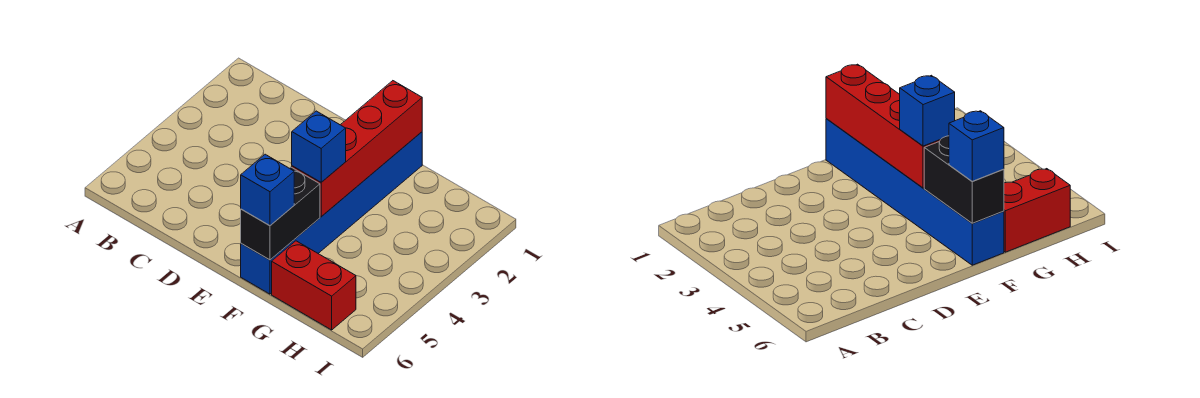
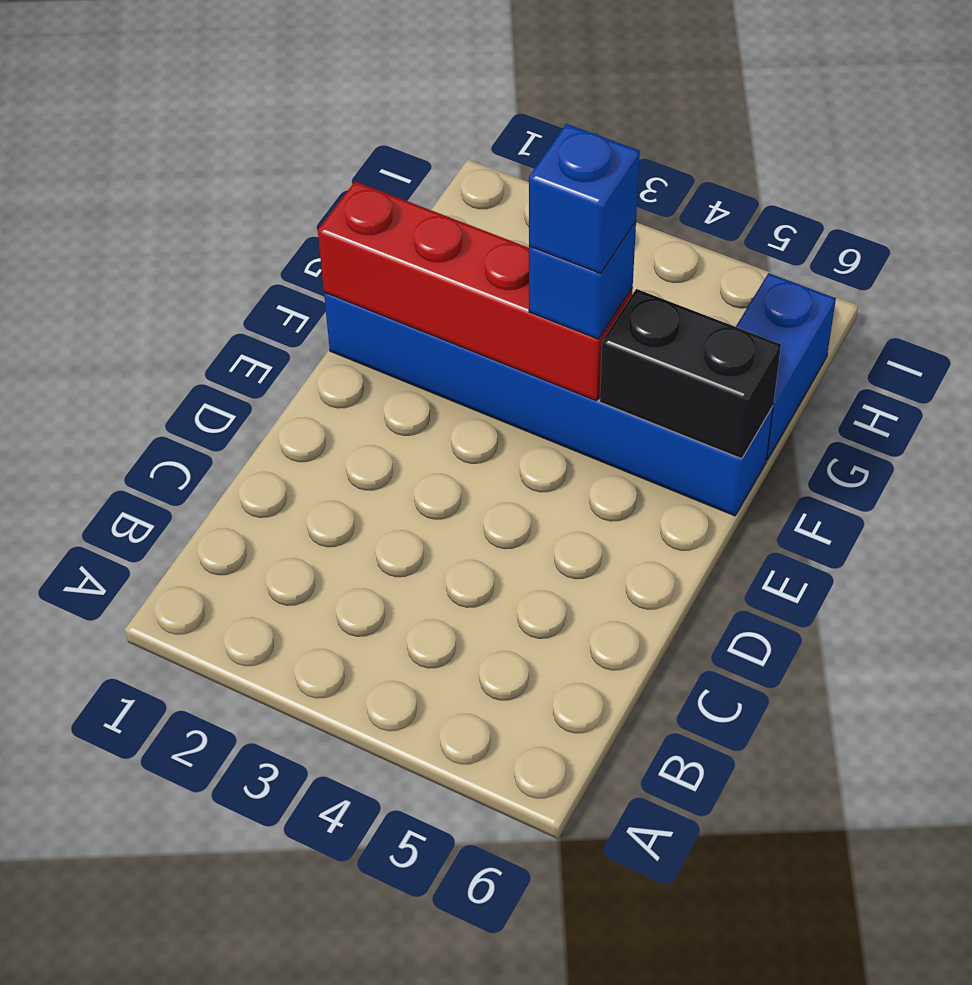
blue 1x1 brick [241,154,294,226] -> blue 1x1 brick moved to [529,124,640,274]
red 1x2 brick [272,241,356,330] -> blue 1x2 brick [736,273,836,460]

